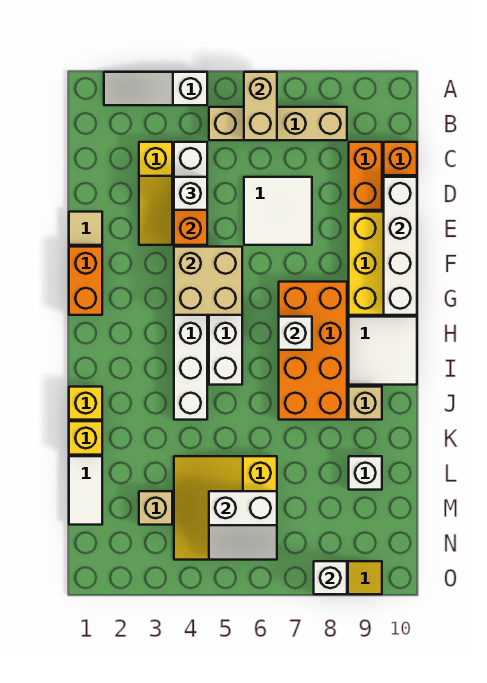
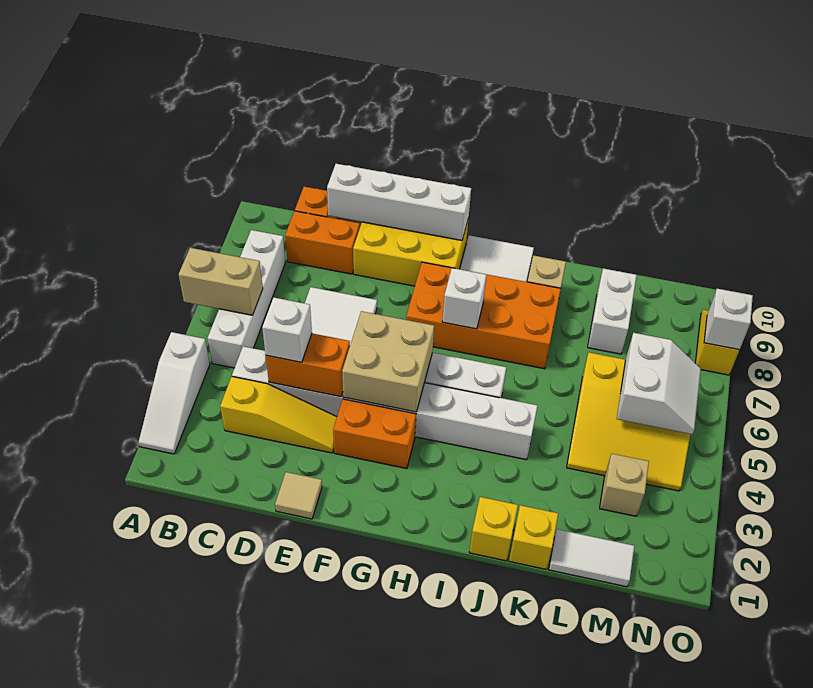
tan 1x4 brick [209,107,347,140] -> white 1x4 brick [208,230,285,368]
orange 1x2 brick [69,247,102,315] -> orange 1x2 brick moved to [333,399,416,469]
white 1x1 brick [349,456,382,490] -> white 1x2 brick [588,268,637,354]

